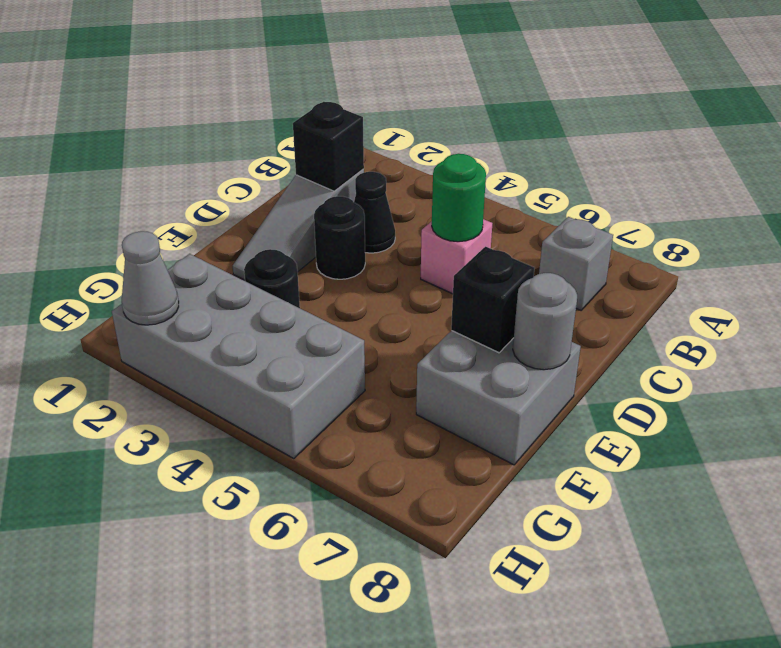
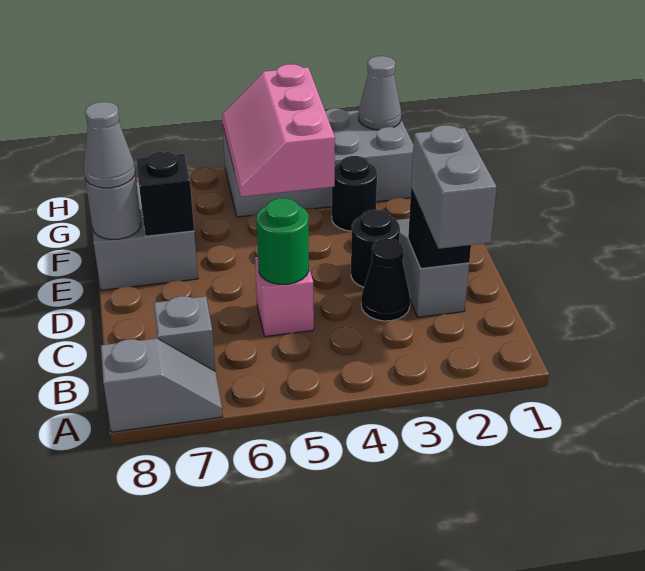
none -> grey 1x2 slope [101,338,223,432]
none -> grey 1x2 brick [411,125,497,249]
none -> grey 1x1 cone [84,102,135,188]
none -> pink 2x3 slope [222,64,335,197]

